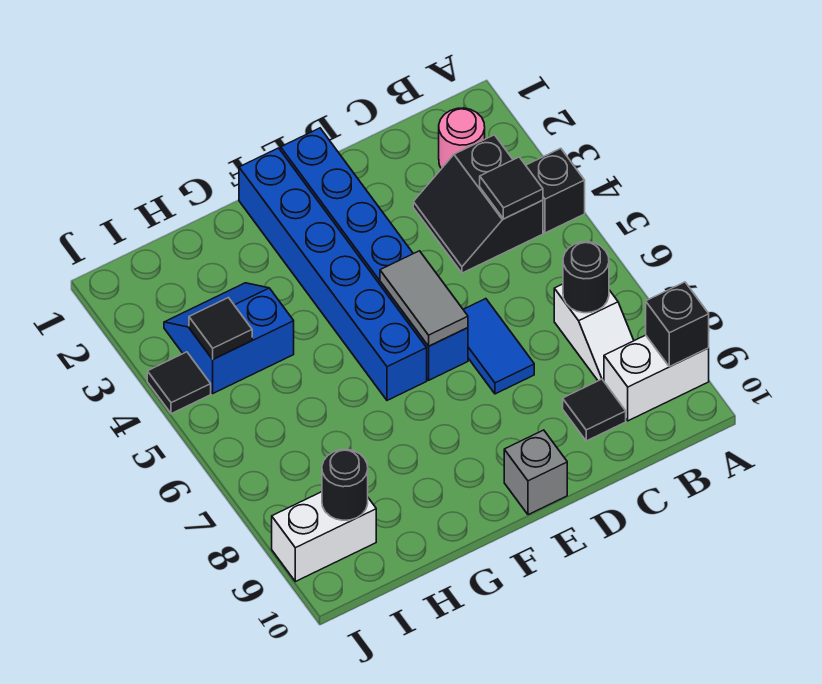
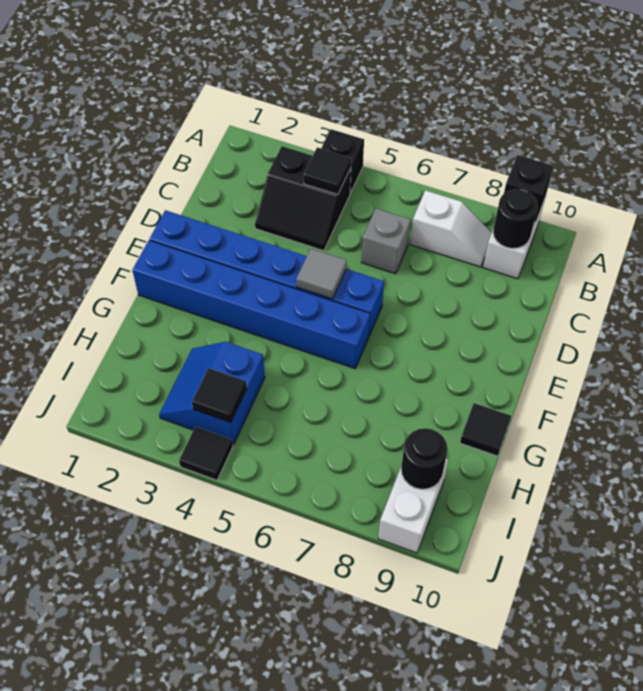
pink 1x1 round brick [439,108,485,169] -> none
black 1x1 round brick [563,242,609,313] -> black 1x1 round brick moved to [493,189,538,248]
black 1x1 tile [563,379,626,441] -> black 1x1 tile moved to [460,403,511,456]
blue 1x2 tile [463,299,534,394] -> none
grey 1x2 tile [380,251,468,346] -> grey 1x1 tile [296,249,347,299]
grey 1x1 brick [504,430,567,515] -> grey 1x1 brick moved to [361,209,411,274]

